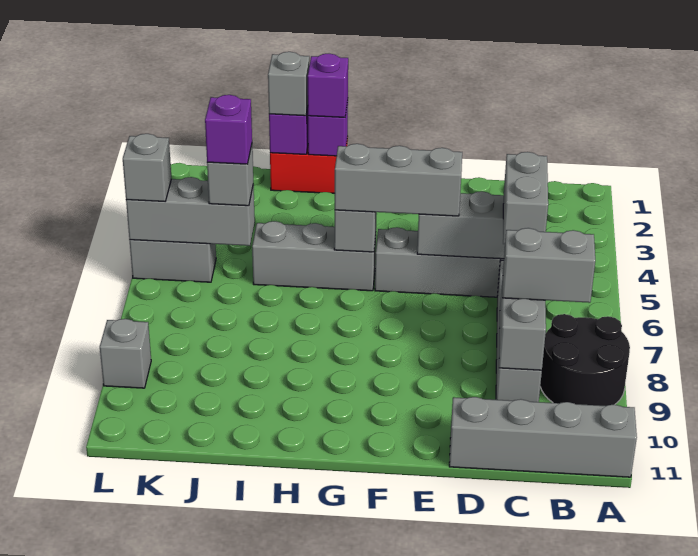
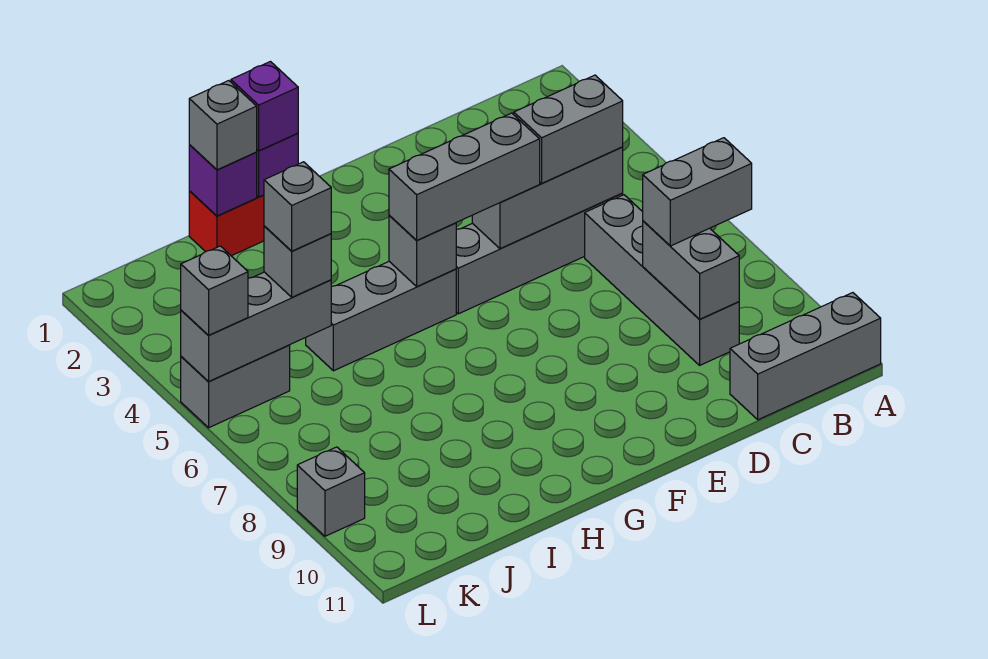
black 2x2 round brick [540,314,630,406] -> none
grey 1x4 brick [449,397,637,477] -> grey 1x3 brick [730,293,881,420]
grey 1x2 brick [503,152,548,244] -> grey 1x2 brick turned to [514,75,623,183]
purple 1x1 brick [205,95,252,164] -> grey 1x1 brick [264,162,331,251]

